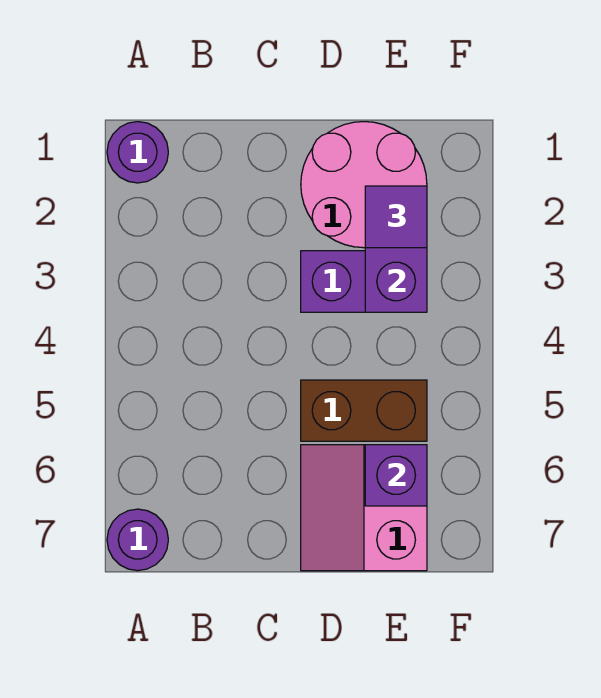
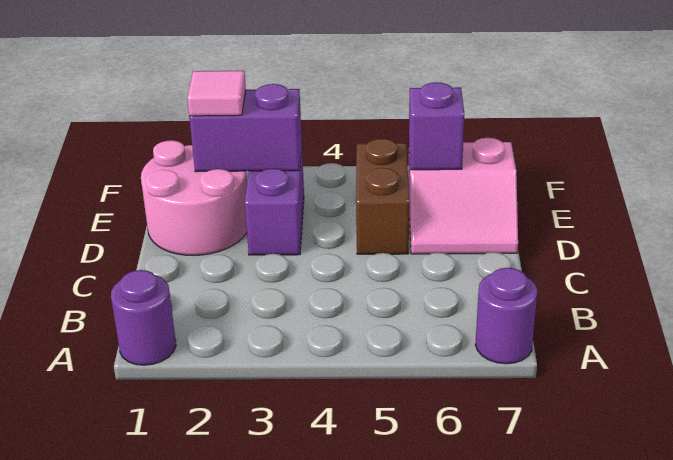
purple 1x1 tile [365,186,427,248] -> pink 1x1 tile [187,71,246,116]

